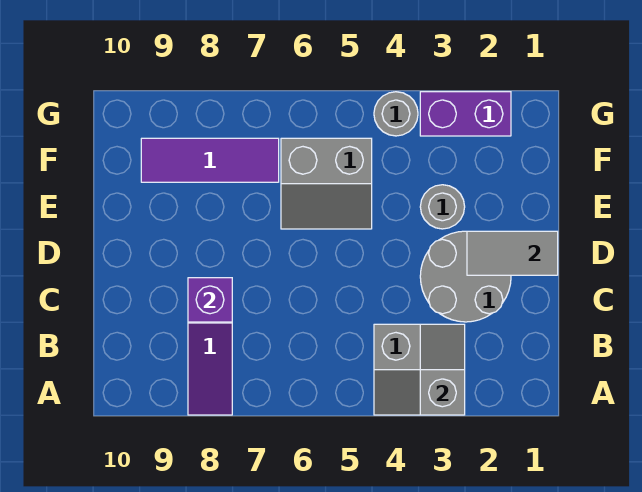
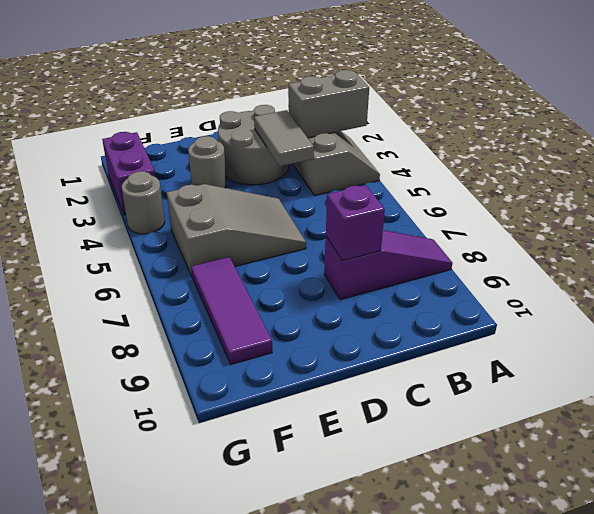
grey 1x2 slope [420,324,465,415] -> grey 1x2 brick [288,70,369,138]
grey 1x2 tile [467,231,558,275] -> grey 1x2 tile moved to [254,110,314,166]
grey 2x2 slope [281,138,372,229] -> grey 2x3 slope [167,184,306,276]

